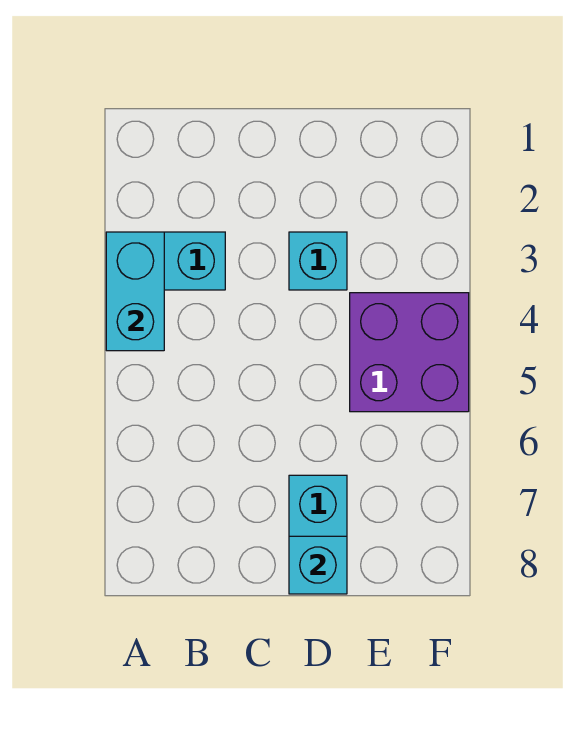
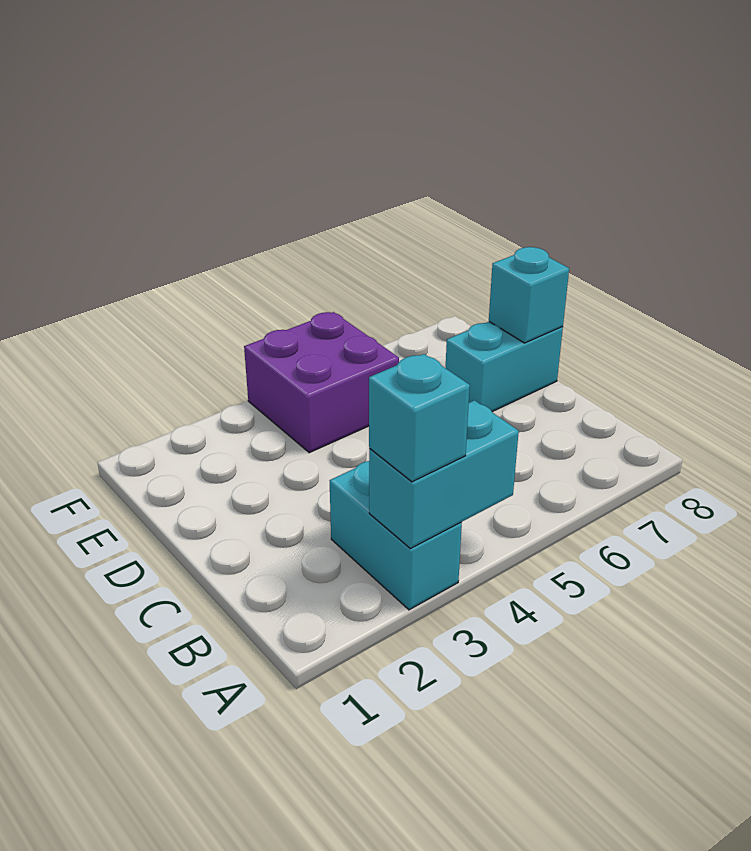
cyan 1x1 brick [289,232,347,290] -> cyan 1x1 brick moved to [369,354,470,482]

